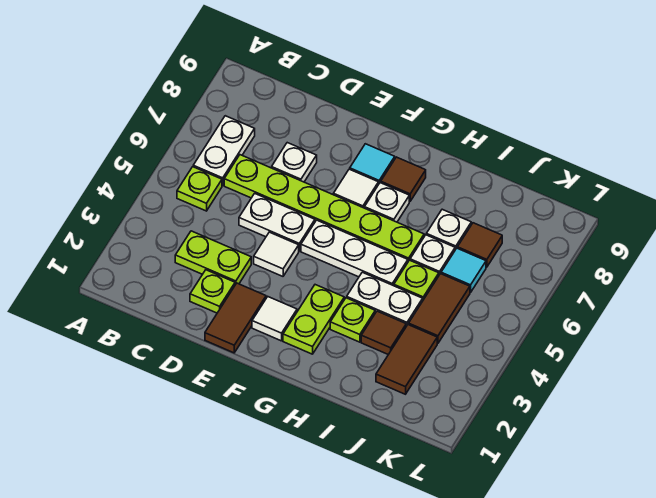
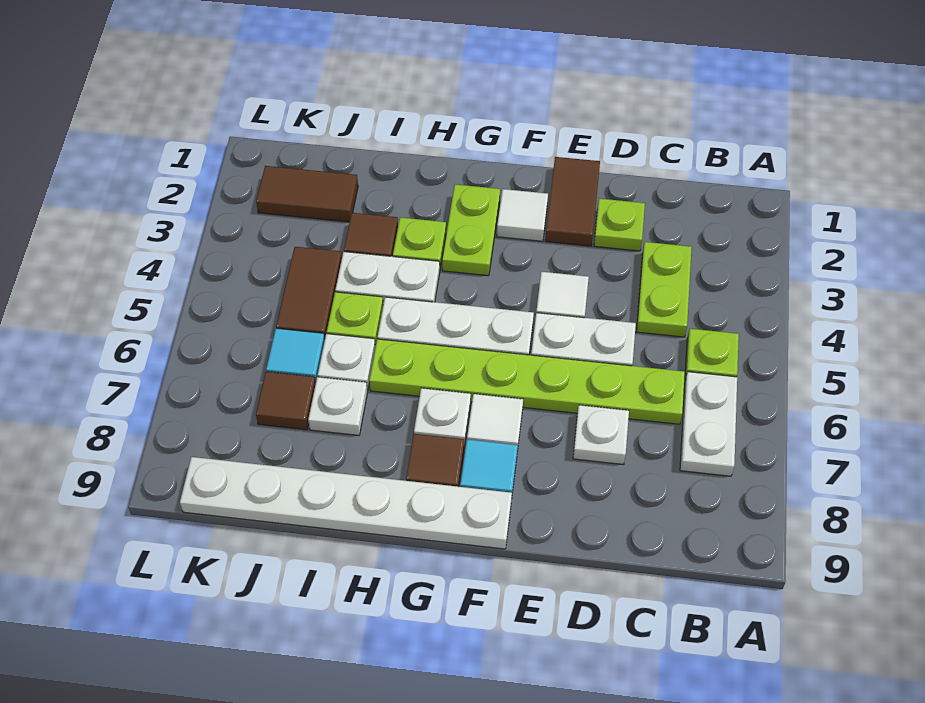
lime 1x2 plate [175,231,251,285] -> lime 1x2 plate turned to [637,242,692,337]
none -> white 1x6 plate [180,457,512,549]
brown 1x2 tile [376,325,437,394] -> brown 1x2 tile turned to [256,166,358,222]

